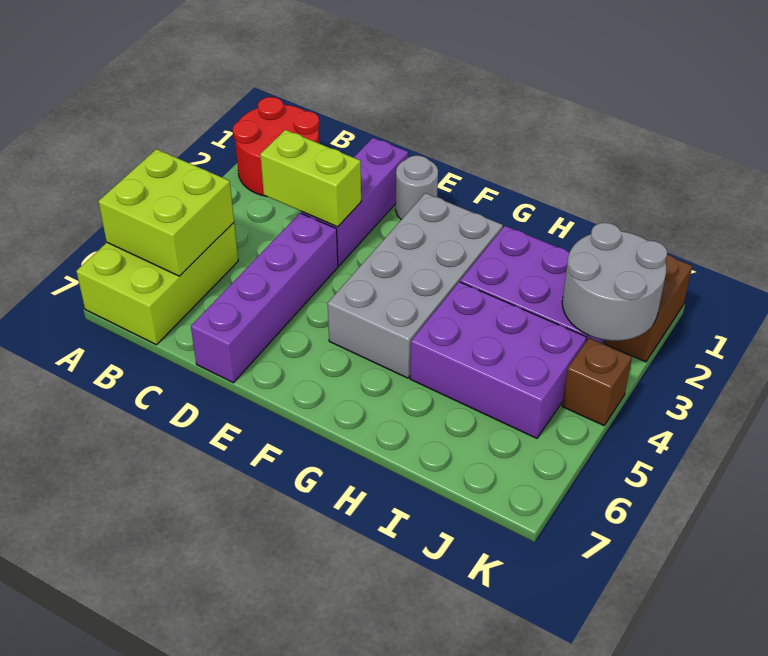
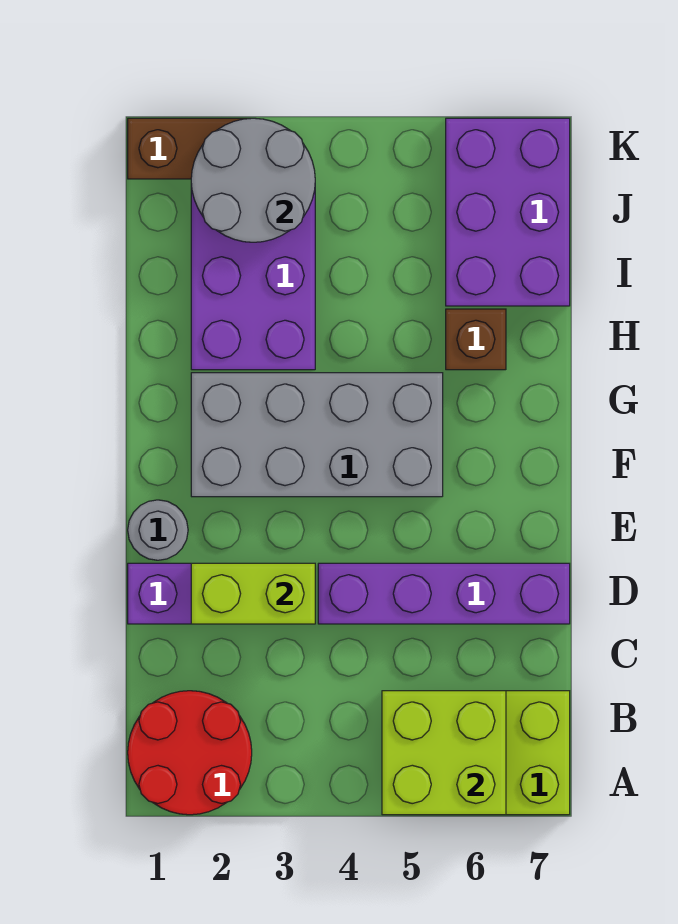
lime 1x2 brick [260,130,361,227] -> lime 1x2 brick turned to [191,563,315,624]
purple 2x3 brick [410,282,587,438] -> purple 2x3 brick moved to [446,118,570,306]
brown 1x1 brick [562,338,632,425] -> brown 1x1 brick moved to [446,309,506,370]

